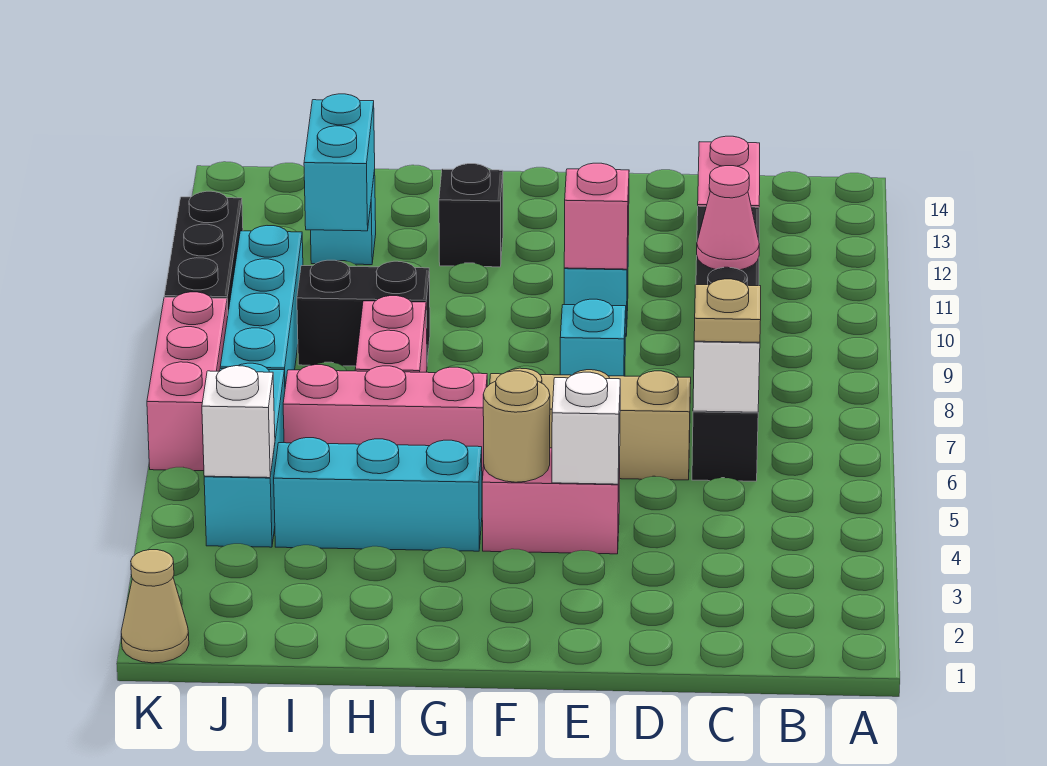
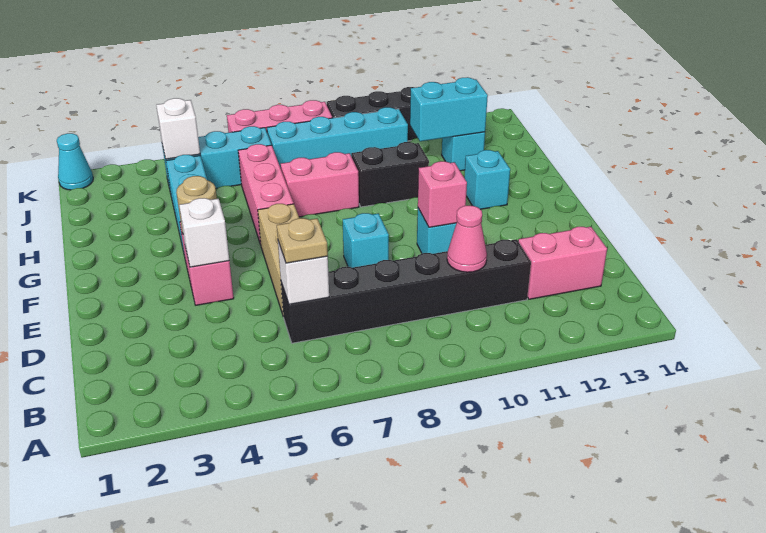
black 1x1 brick [439,164,503,267] -> cyan 1x1 brick [464,150,510,209]
black 1x2 brick [297,260,430,366] -> black 1x2 brick turned to [351,142,429,207]
tan 1x1 cone [121,550,189,663] -> cyan 1x1 cone [57,133,93,190]

